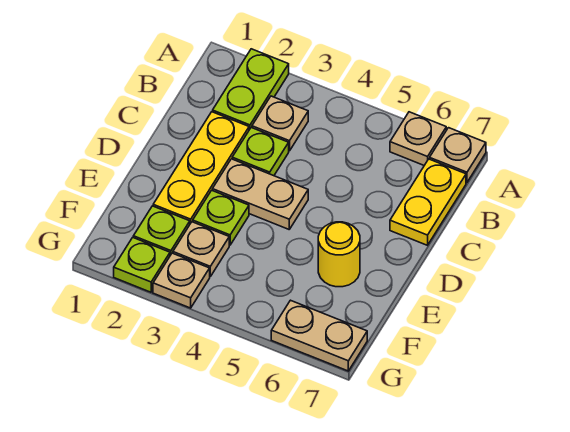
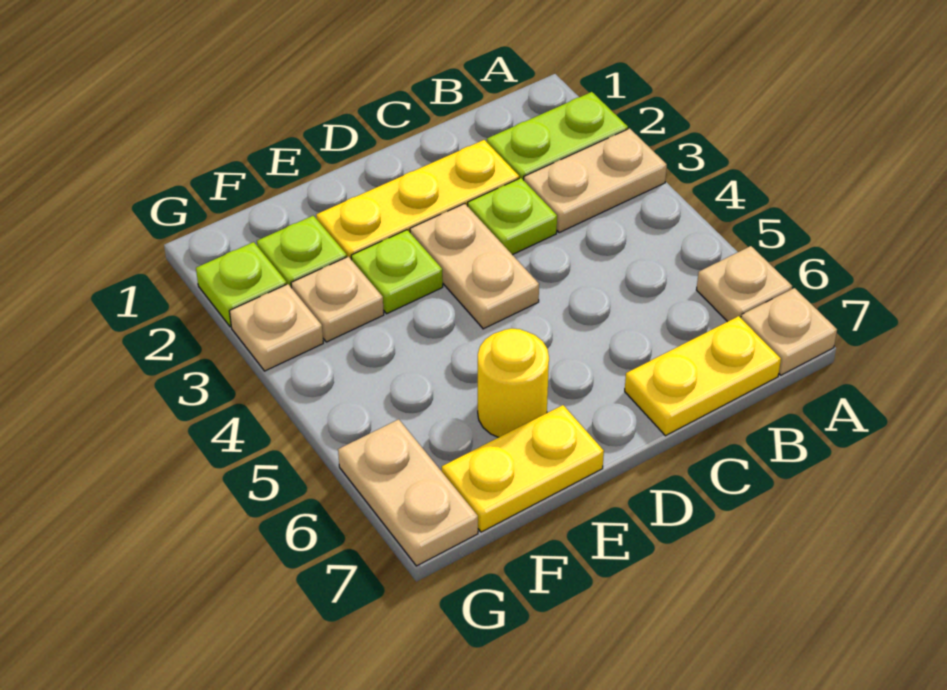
tan 1x1 plate [252,96,308,151] -> tan 1x2 plate [524,128,667,233]
none -> yellow 1x2 plate [442,405,604,532]

